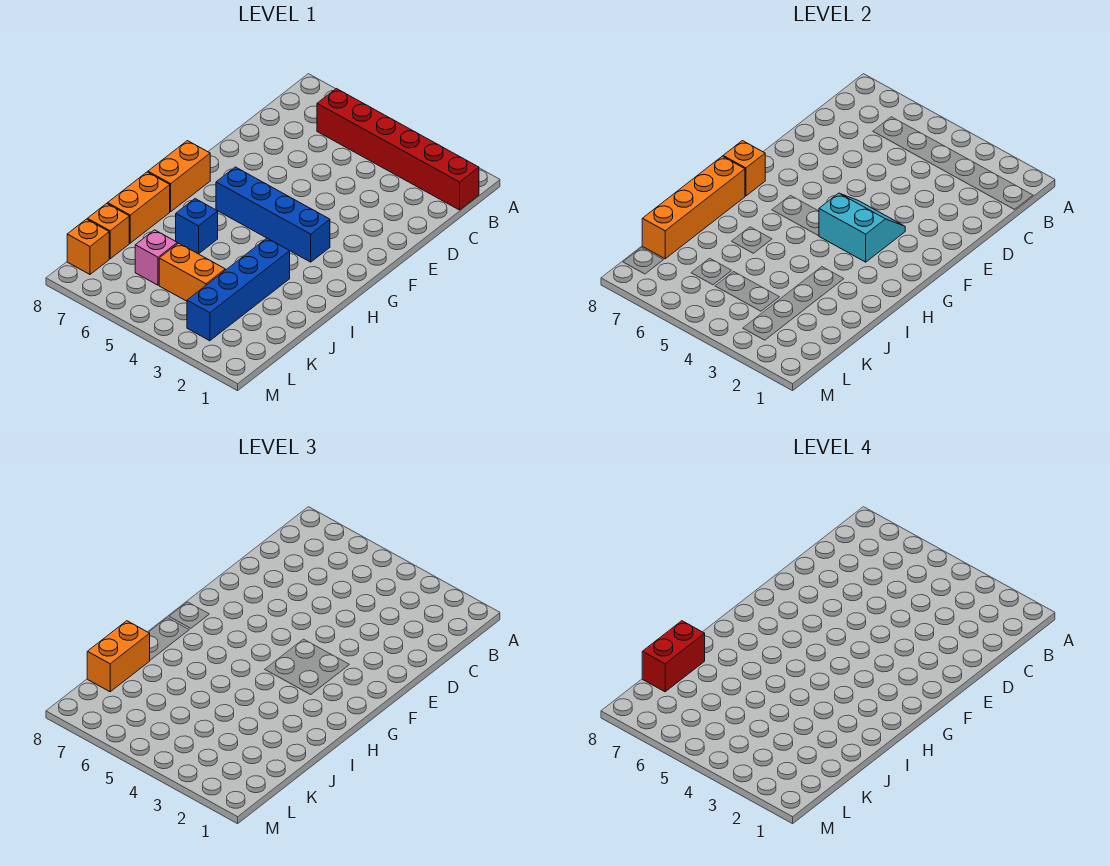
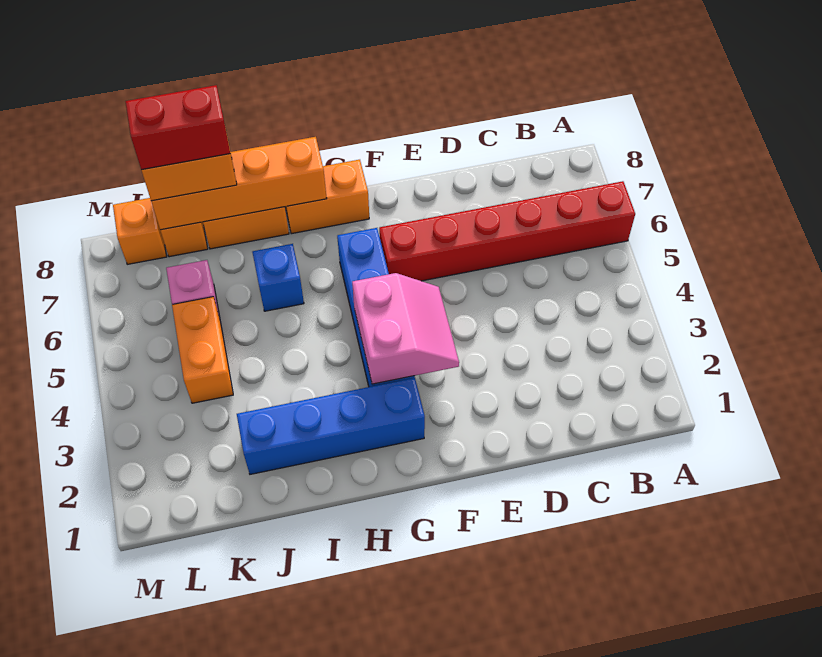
red 1x6 brick [317,89,479,210] -> red 1x6 brick turned to [379,181,635,281]
cyan 2x2 slope [819,193,905,262] -> pink 2x2 slope [352,273,459,384]
orange 1x1 brick [723,141,765,196] -> none
blue 1x4 brick [187,238,290,341] -> blue 1x4 brick moved to [237,378,425,474]

